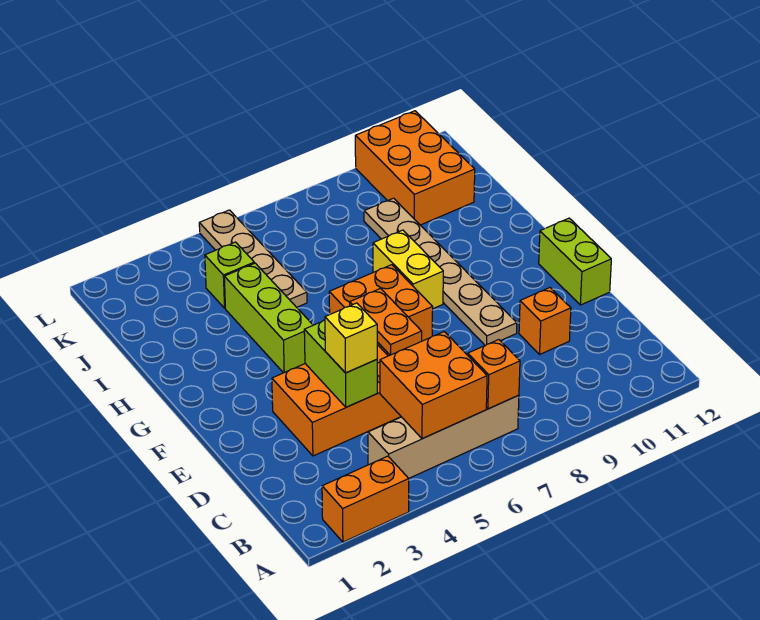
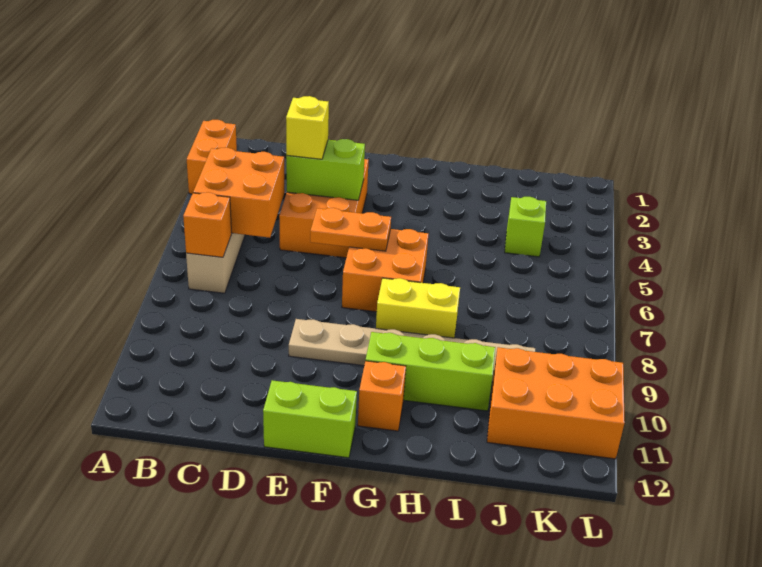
orange 1x1 brick [519,288,571,354] -> orange 1x1 brick moved to [358,361,406,431]
lime 1x3 brick [224,263,313,373] -> lime 1x3 brick moved to [366,332,495,411]
tan 1x4 plate [199,210,307,307] -> none

